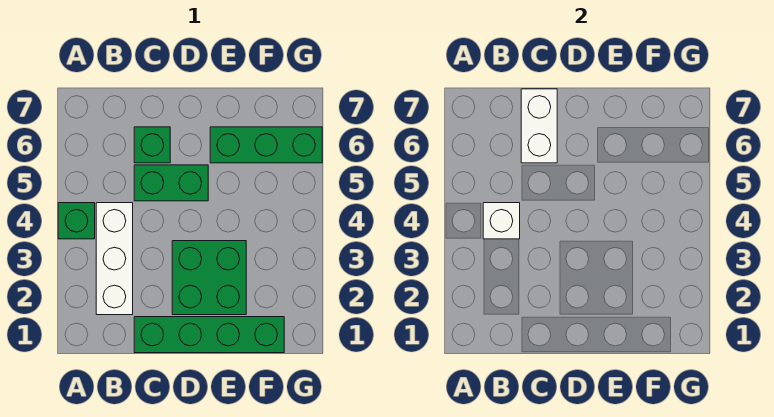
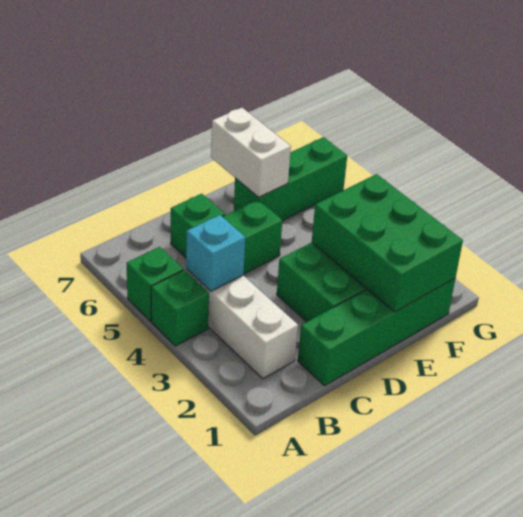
none -> green 1x1 brick [127,247,183,321]
white 1x1 brick [483,203,520,239] -> cyan 1x1 brick [186,215,245,291]
white 1x2 brick [521,89,557,163] -> white 1x2 brick moved to [211,108,291,197]
none -> green 2x3 brick [312,174,463,312]

